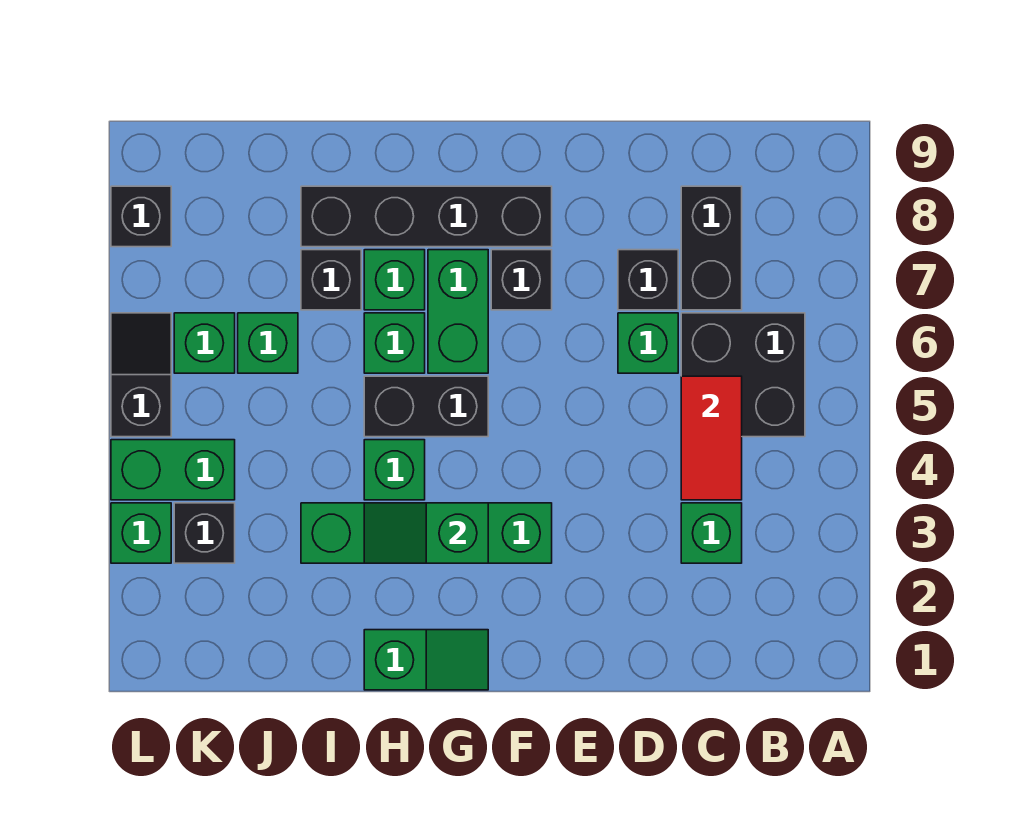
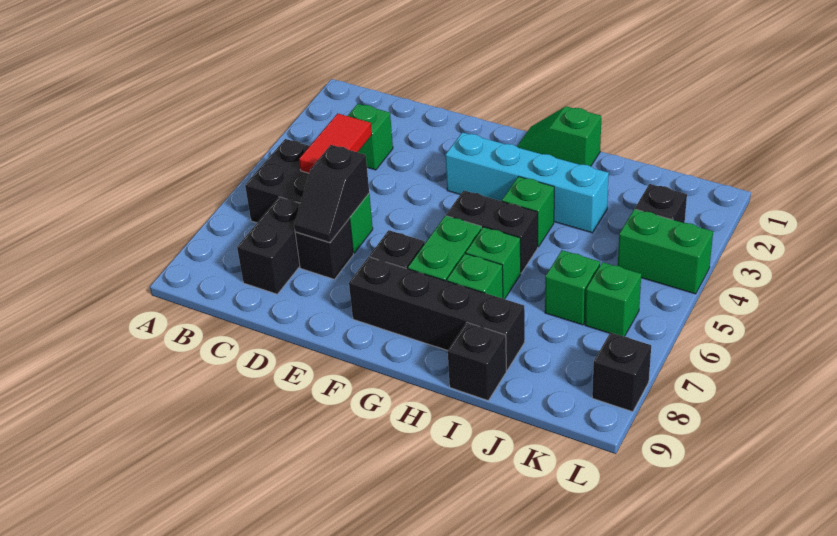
green 1x4 brick [301,503,552,563] -> cyan 1x4 brick [445,132,609,233]
green 1x2 slope [364,503,488,563] -> none
black 1x1 brick [301,250,361,310] -> black 1x1 brick moved to [448,323,506,400]
green 1x1 brick [111,503,171,563] -> none
black 1x2 slope [111,313,171,437] -> black 1x2 slope moved to [294,145,369,242]

